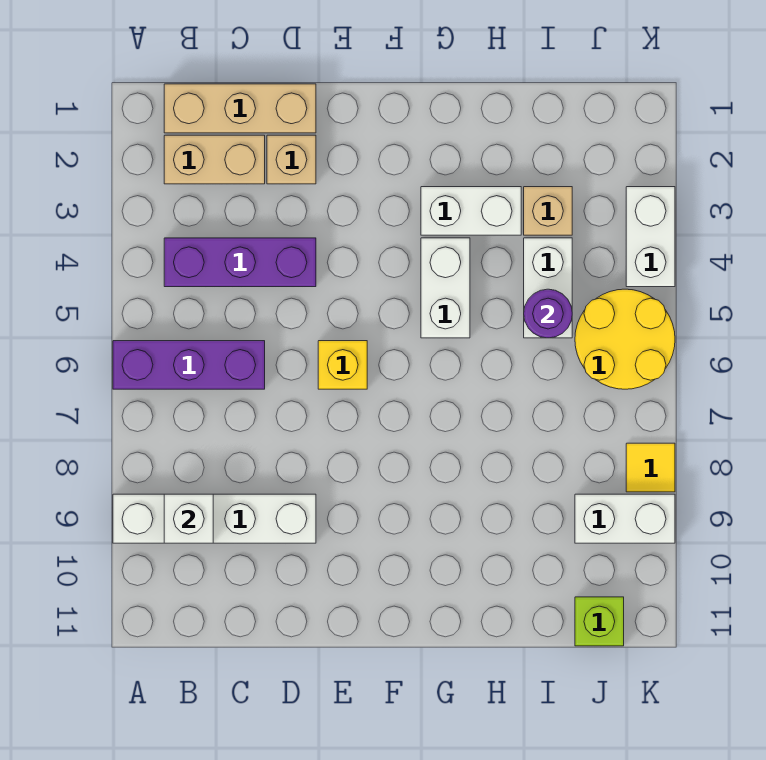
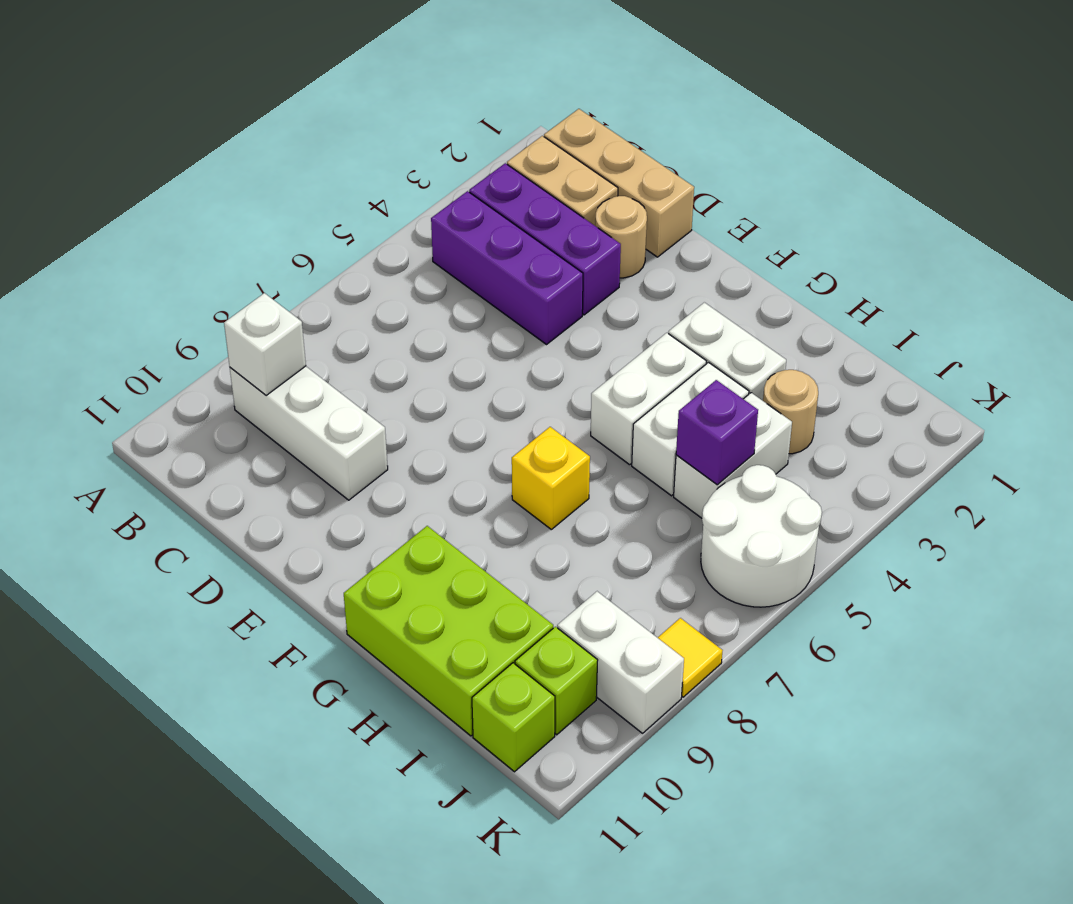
purple 1x3 brick [113,341,265,389] -> purple 1x3 brick moved to [469,163,621,315]
white 1x4 brick [113,494,316,543] -> white 1x3 brick [230,366,388,500]
tan 1x1 brick [267,135,316,184] -> tan 1x1 round brick [595,196,647,278]
yellow 1x1 brick [318,341,367,389] -> yellow 1x1 brick moved to [512,427,590,529]
none -> lime 2x3 brick [344,526,553,736]
tan 1x1 brick [524,187,572,235] -> tan 1x1 round brick [763,370,818,454]
purple 1x1 round brick [524,289,572,338] -> purple 1x1 brick [676,380,758,485]
yellow 2x2 round brick [575,289,675,389] -> white 2x2 round brick [701,465,822,607]
none -> lime 1x1 brick [515,627,598,735]
white 1x2 brick [626,187,675,287] -> white 1x2 brick moved to [632,362,749,496]

